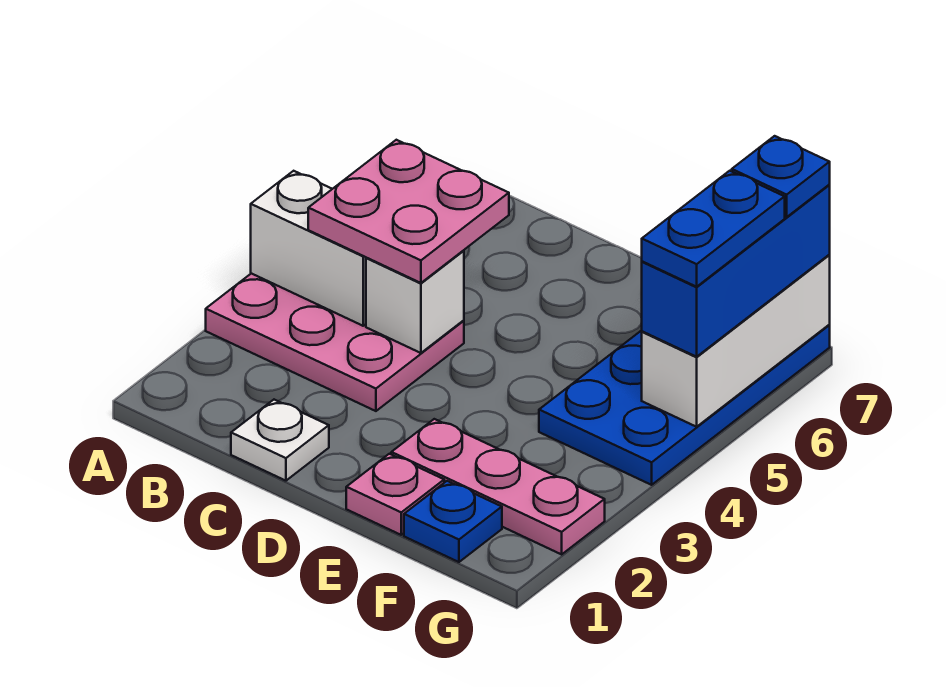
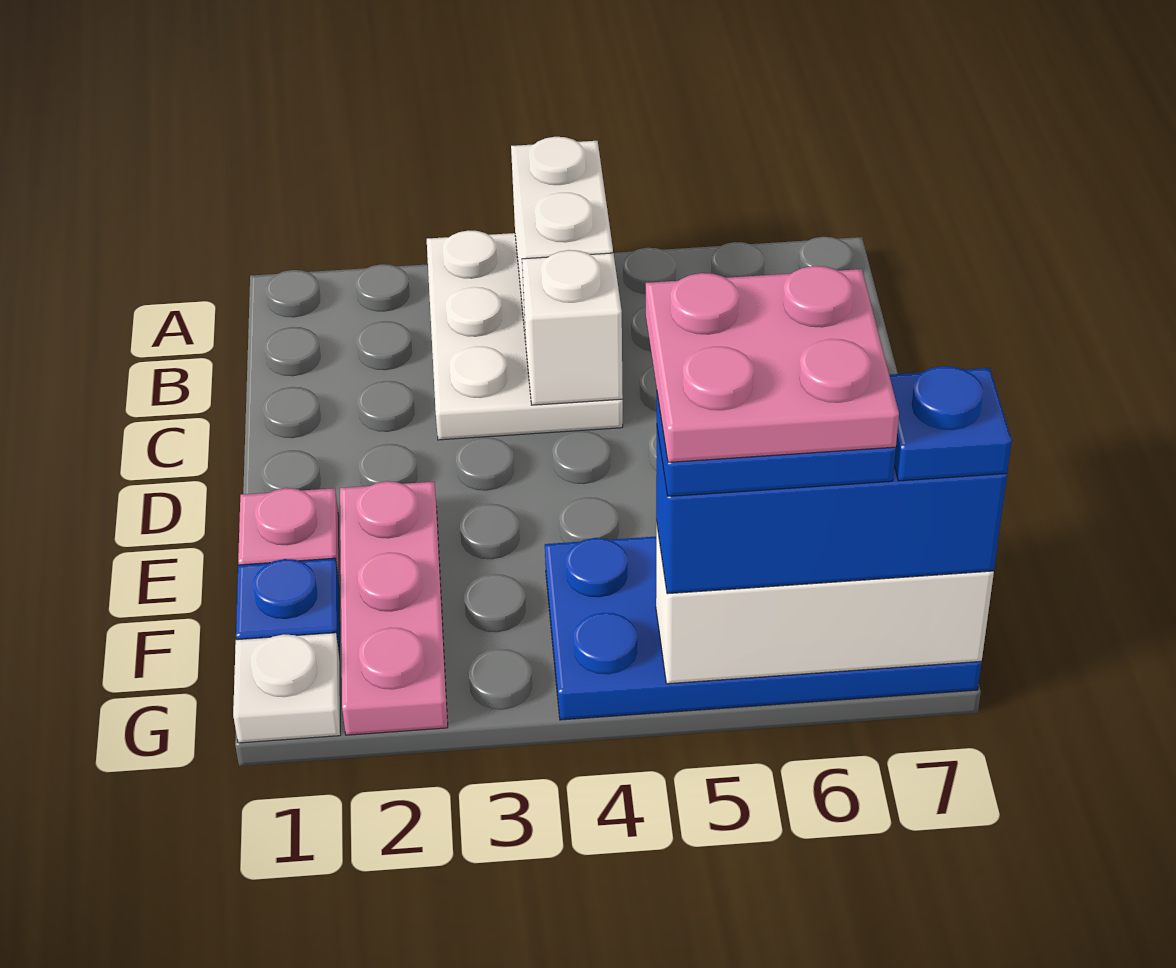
pink 2x3 plate [206,273,464,411] -> white 2x3 plate [427,230,623,440]
pink 2x2 plate [308,140,509,283] -> pink 2x2 plate moved to [646,266,899,462]
white 1x1 plate [231,400,329,481] -> white 1x1 plate moved to [233,633,341,743]

